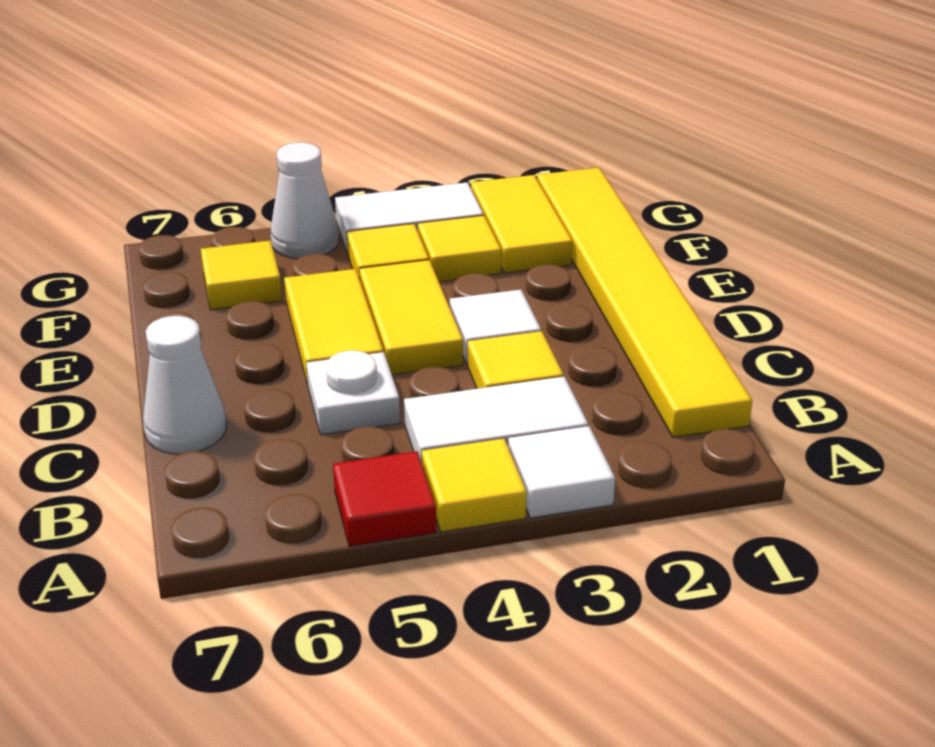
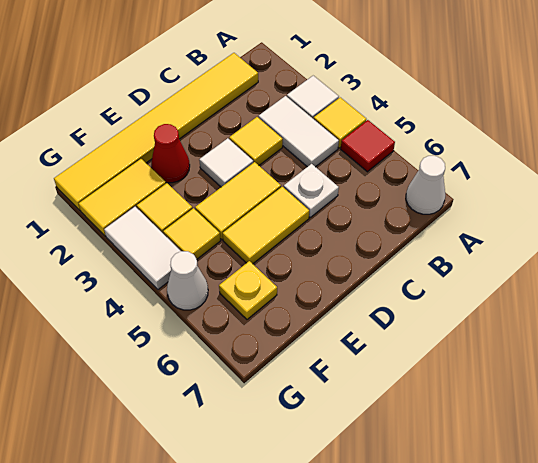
white 1x1 cone [143,316,226,454] -> white 1x1 cone moved to [406,156,445,214]
none -> red 1x1 cone [151,124,190,183]
yellow 1x1 tile [201,240,282,310] -> yellow 1x1 plate [219,261,277,319]

